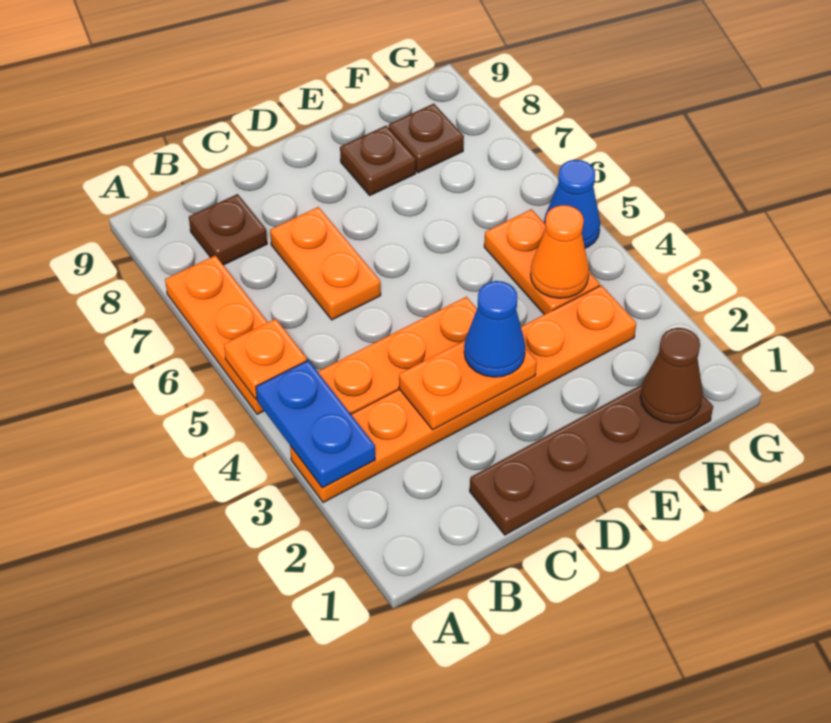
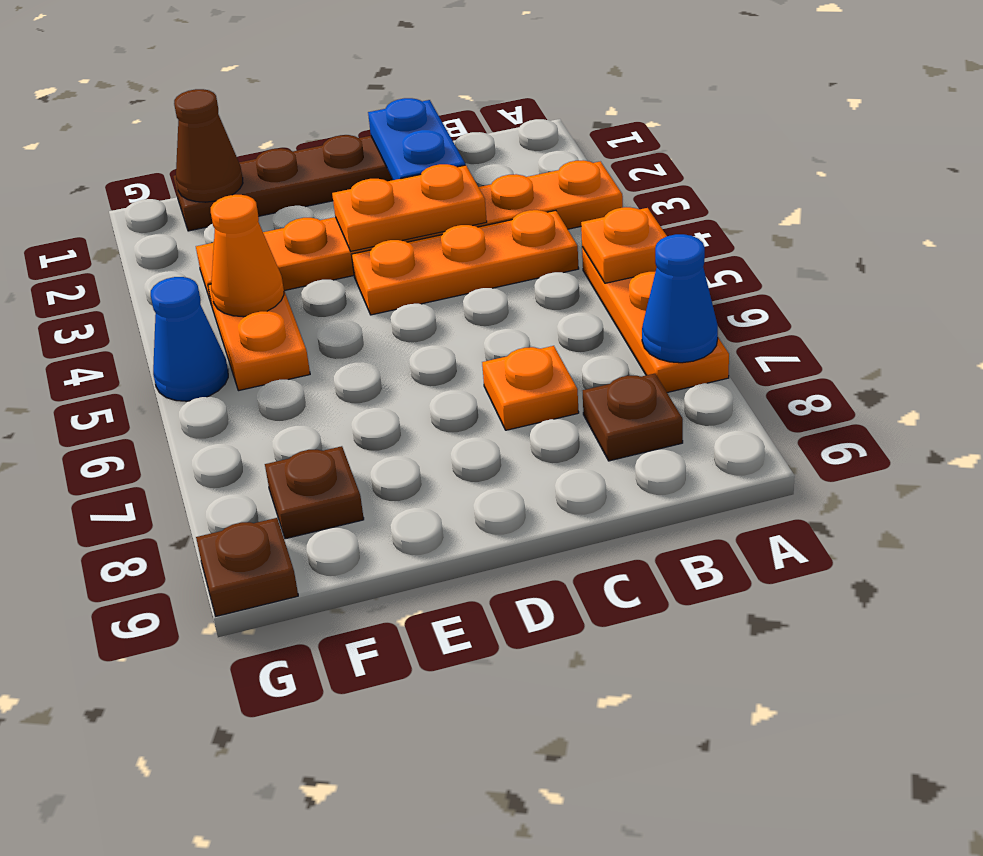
blue 1x2 plate [256,360,375,488] -> blue 1x2 plate moved to [368,98,465,180]
orange 1x2 plate [270,207,381,320] -> orange 1x1 plate [482,346,579,430]
blue 1x1 cone [464,281,525,377] -> blue 1x1 cone moved to [642,234,718,363]
brown 1x1 plate [340,126,416,195] -> brown 1x1 plate moved to [196,518,298,616]

